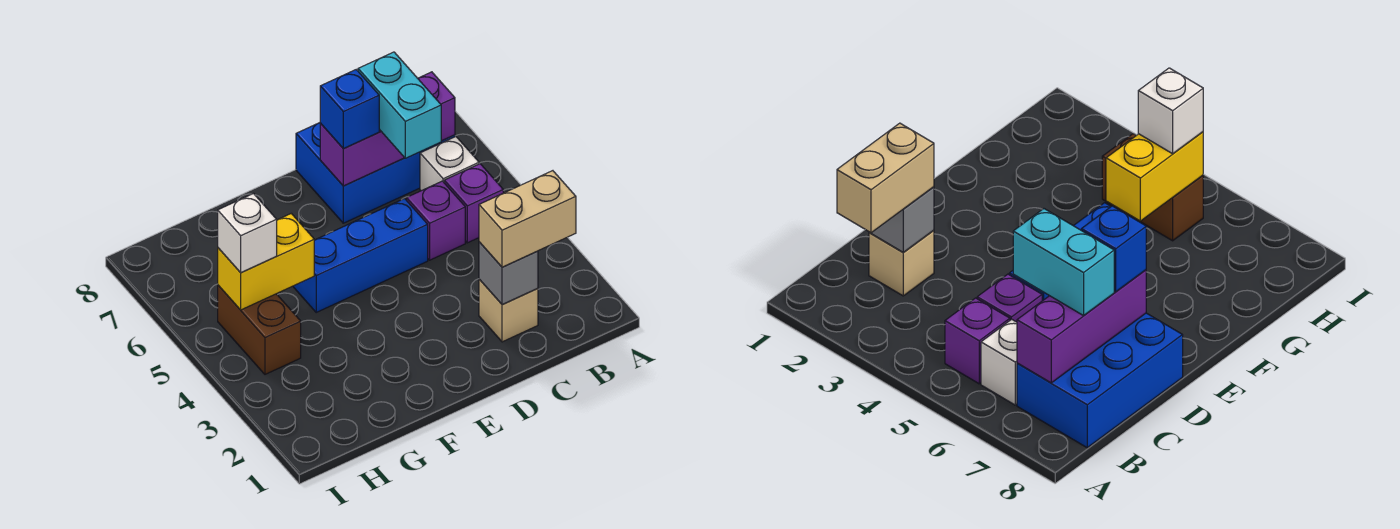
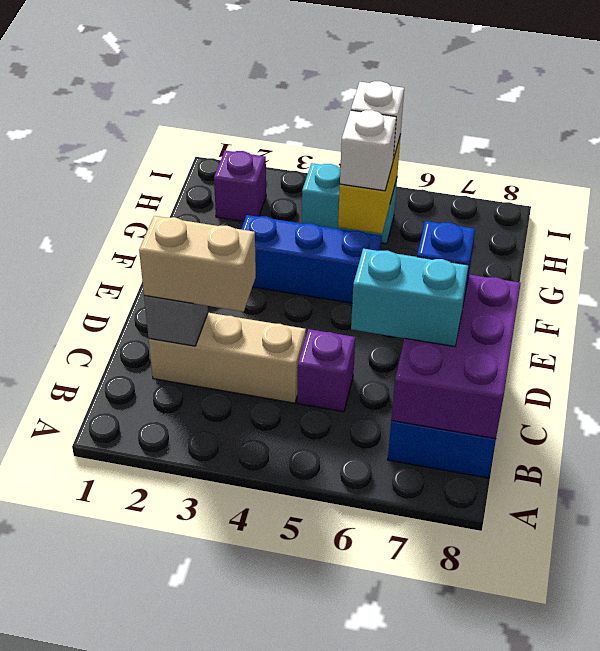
tan 1x2 brick [479,171,576,267] -> tan 1x2 brick turned to [139,216,256,312]
purple 1x1 brick [444,164,503,243] -> purple 1x1 brick moved to [214,151,266,221]
white 1x1 brick [420,137,479,191] -> white 1x1 brick moved to [340,110,396,191]
purple 1x3 brick [320,72,455,186] -> purple 2x3 brick [391,275,521,439]
tan 1x1 brick [479,279,538,342] -> tan 1x3 brick [149,313,306,403]
blue 1x3 brick [293,199,428,312] -> blue 1x3 brick turned to [241,215,382,303]
brown 1x2 brick [218,285,301,374] -> cyan 1x2 brick [302,163,397,244]

